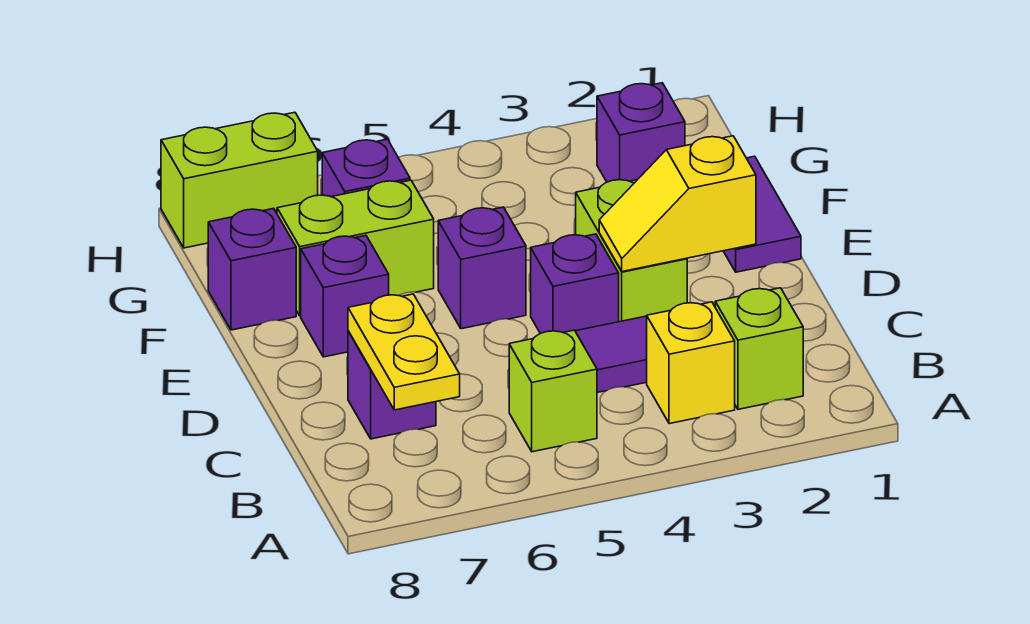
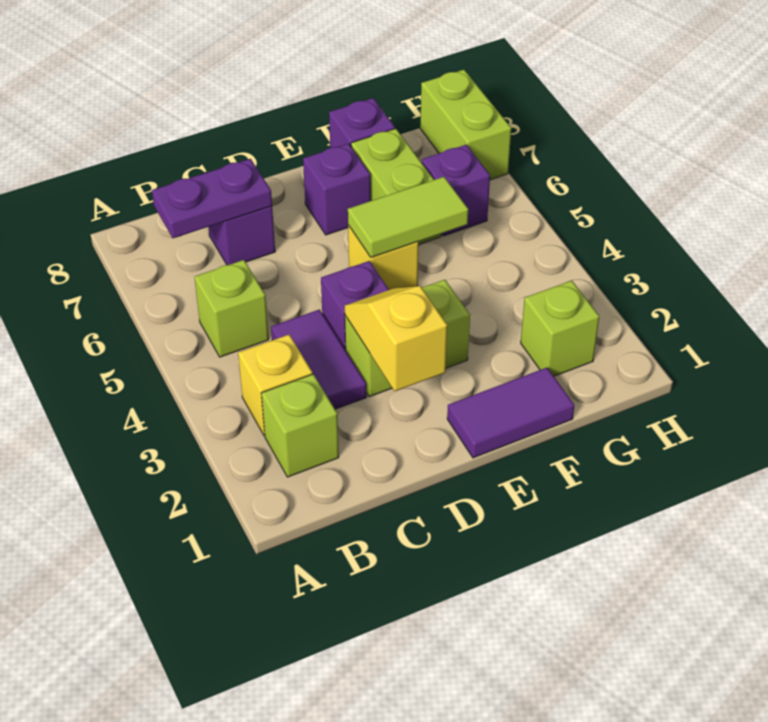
yellow 1x2 plate [348,294,460,410] -> purple 1x2 plate [152,159,272,238]
purple 1x1 brick [438,207,526,329] -> yellow 1x1 brick [348,225,418,290]
none -> lime 1x2 tile [348,177,468,257]
purple 1x1 brick [597,83,685,182] -> lime 1x1 brick [521,281,599,376]

